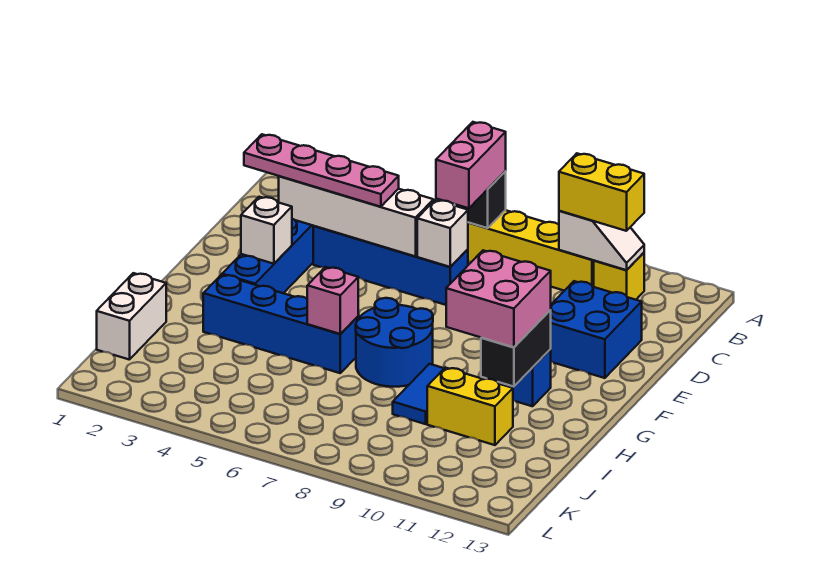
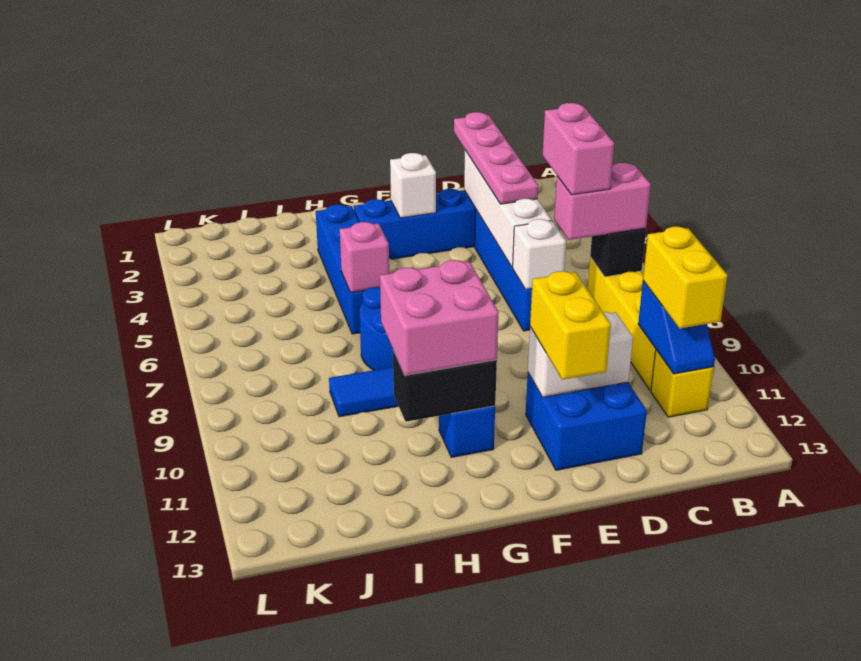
white 1x2 slope [559,211,644,270] -> blue 1x2 slope [638,281,715,374]
none -> pink 1x2 brick [542,103,614,195]
white 1x2 brick [97,273,166,360] -> white 1x2 brick moved to [528,312,633,397]
yellow 1x2 brick [427,368,513,445] -> yellow 1x2 brick moved to [530,271,611,380]

